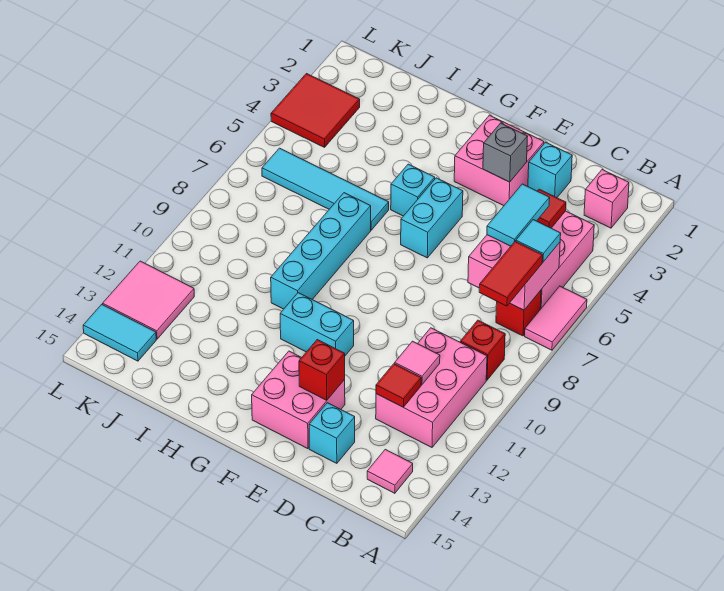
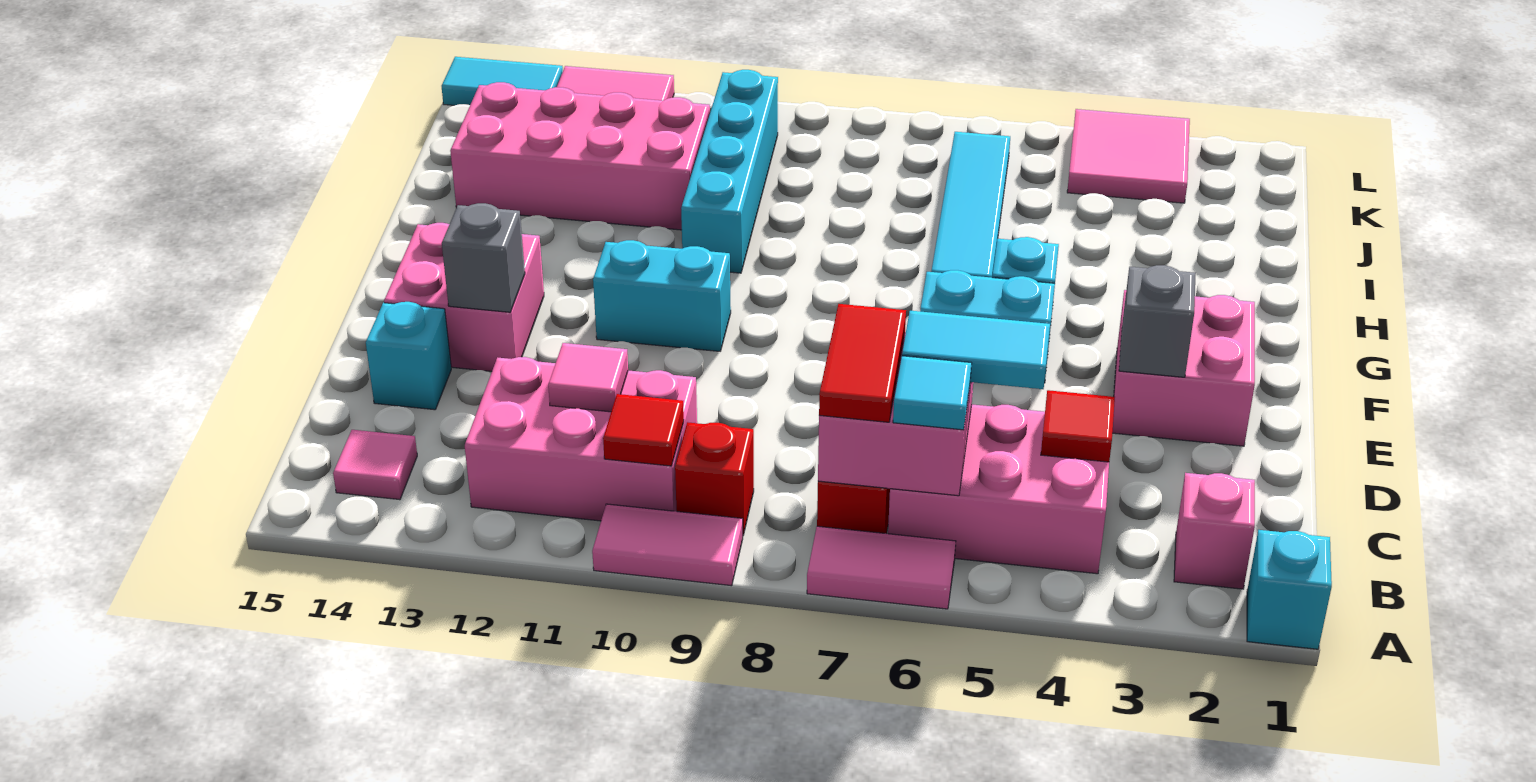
none -> pink 1x2 tile [592,504,743,586]
red 1x2 tile [479,241,543,306] -> red 1x2 tile turned to [819,304,906,422]
red 1x1 tile [376,364,421,407] -> red 1x1 tile moved to [603,394,684,466]
cyan 1x1 brick [528,142,572,198] -> cyan 1x1 brick moved to [1247,530,1332,649]
red 1x1 brick [299,340,345,400] -> grey 1x1 brick [442,203,525,312]
cyan 1x2 brick [280,293,354,356] -> cyan 1x2 brick turned to [593,240,731,351]
cyan 1x4 brick [271,193,371,309] -> cyan 1x4 brick turned to [681,70,778,273]
none -> pink 2x4 brick [450,82,710,230]
red 2x2 tile [271,74,360,147] -> pink 2x2 tile [1067,109,1190,203]
cyan 1x2 tile [83,304,156,361] -> cyan 1x2 tile turned to [442,57,563,105]

